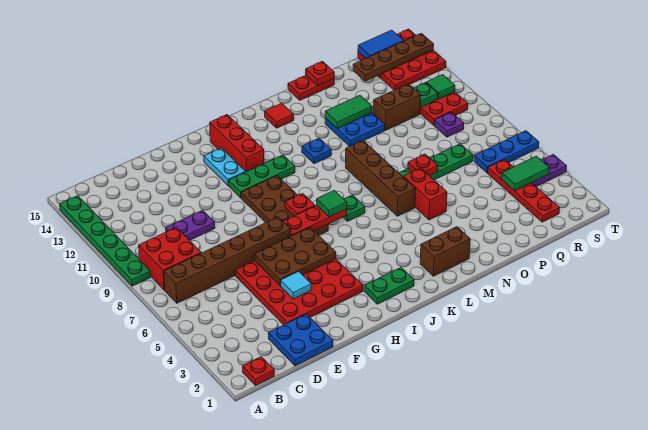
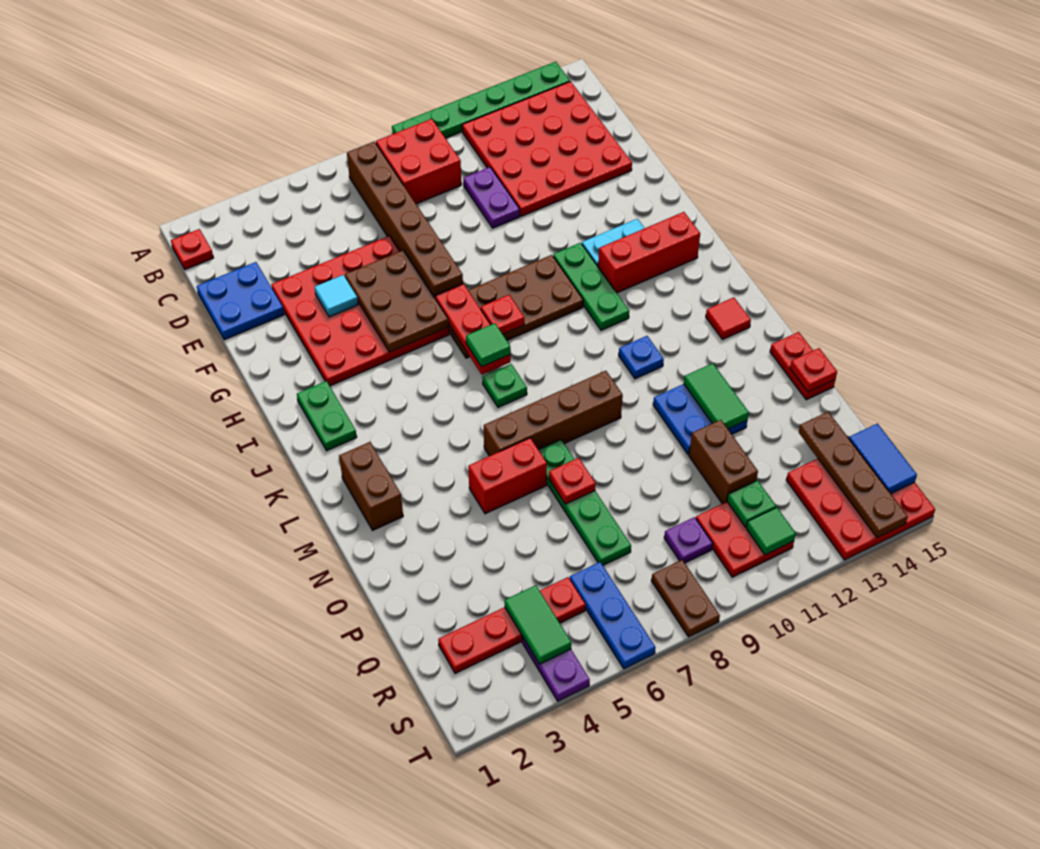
none -> red 4x4 plate [462,81,632,216]
none -> brown 1x2 plate [651,560,720,637]

